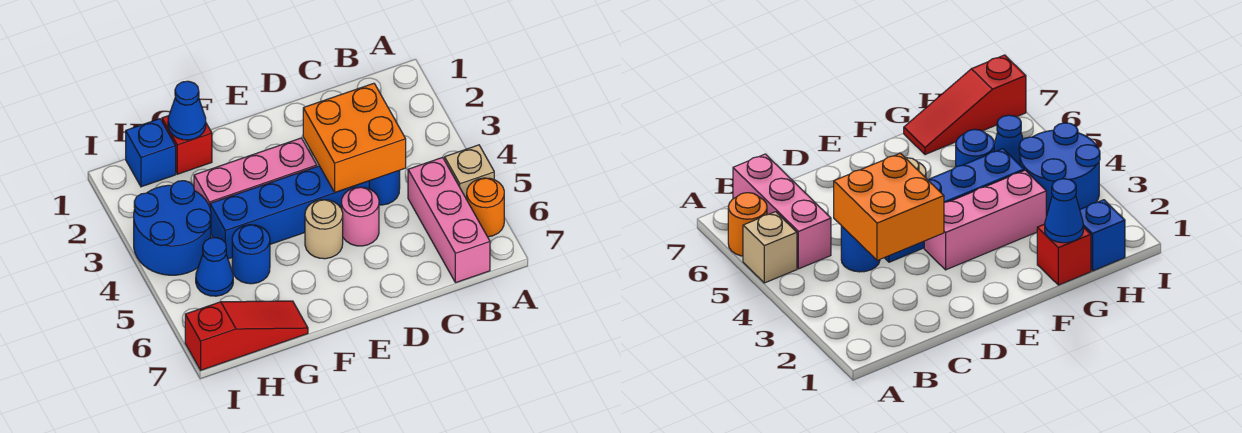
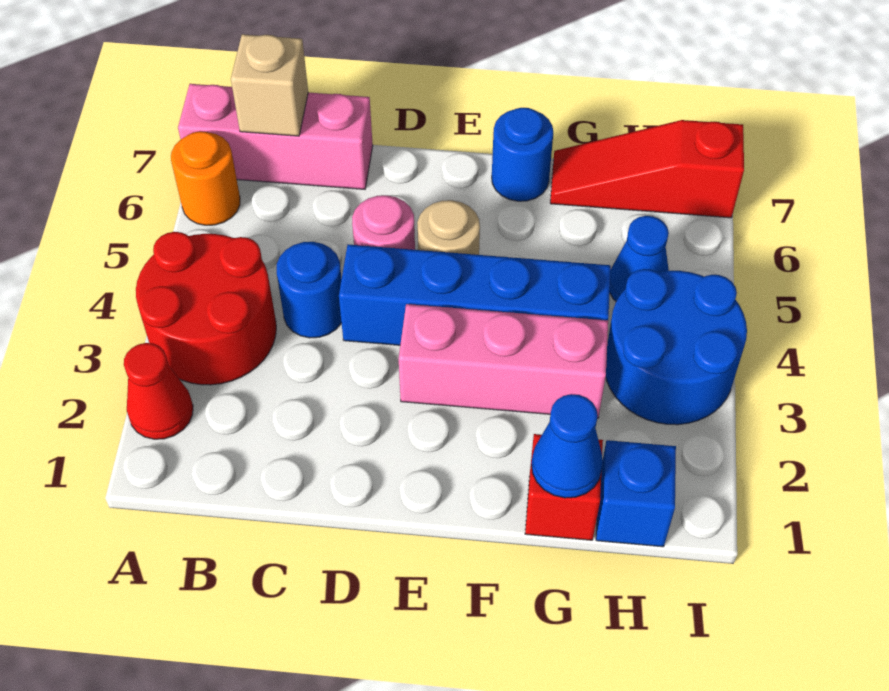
none -> red 1x1 cone [124,343,193,439]
none -> red 2x2 round brick [136,232,276,385]
tan 1x1 brick [445,145,494,199] -> tan 1x1 brick moved to [231,34,308,136]
pink 1x3 brick [408,157,490,283] -> pink 1x3 brick turned to [178,84,373,189]
orange 2x2 brick [303,83,406,192] -> none
blue 1x1 round brick [232,225,270,284] -> blue 1x1 round brick moved to [492,108,553,201]

